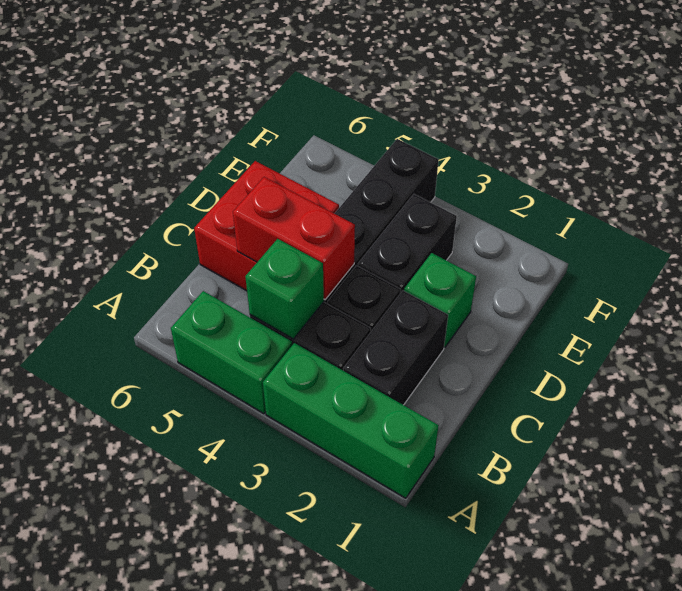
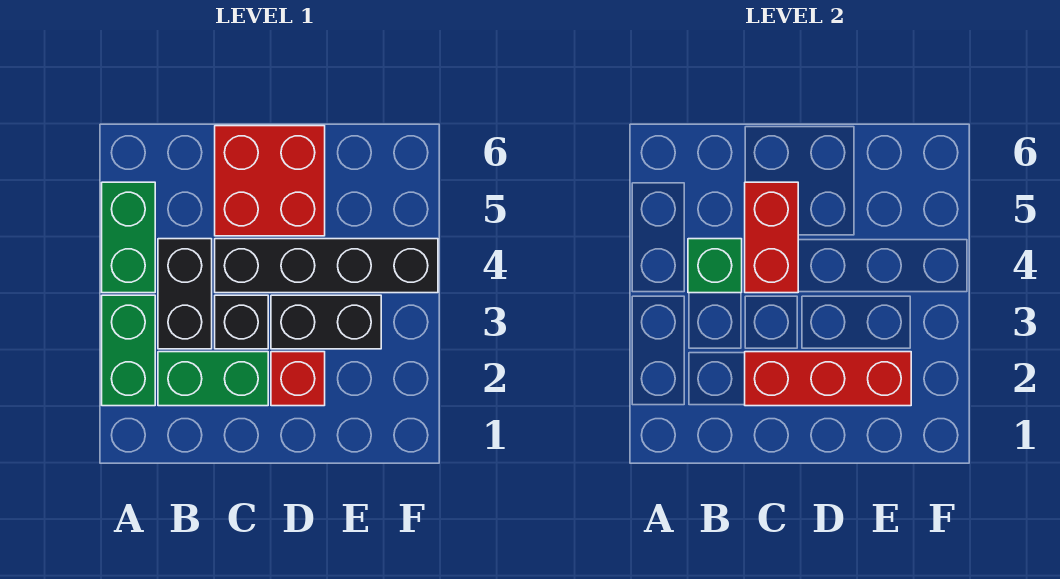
green 1x3 brick [263,343,439,498] -> green 1x2 brick [102,295,155,406]
black 1x2 brick [343,291,448,405] -> green 1x2 brick [158,352,268,406]
none -> red 1x3 brick [745,352,911,406]
green 1x1 brick [404,253,476,347] -> red 1x1 brick [271,352,325,406]

